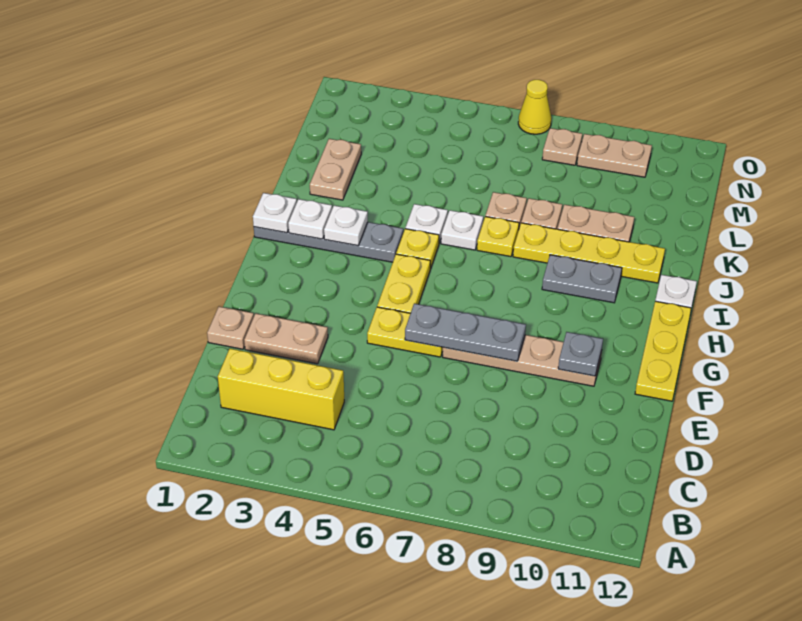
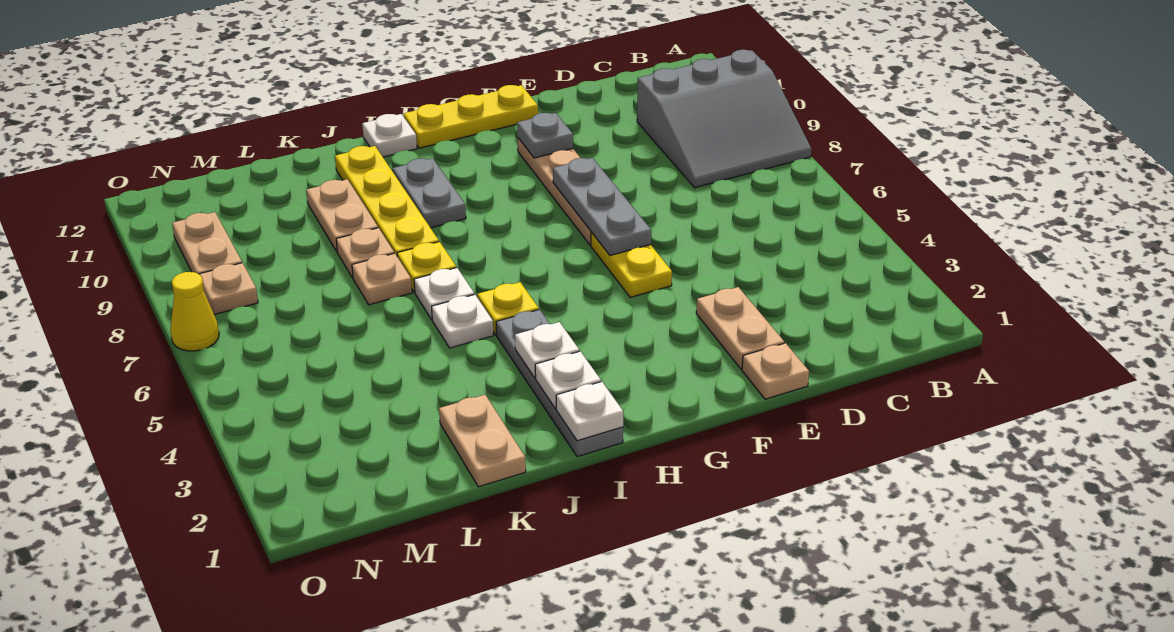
none -> grey 3x3 slope [637,50,812,188]
yellow 1x3 brick [218,349,344,430] -> none
yellow 1x2 plate [377,254,430,313] -> none
tan 1x2 plate [310,139,361,200] -> tan 1x2 plate turned to [439,395,526,487]

